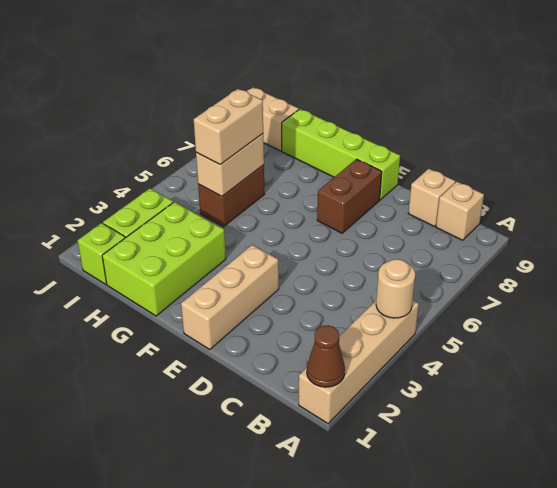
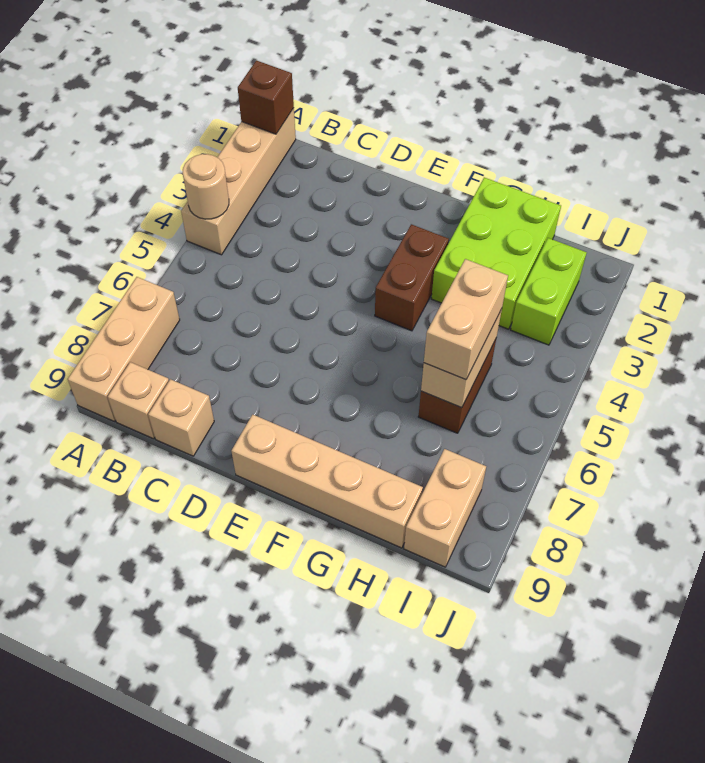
brown 1x1 cone [307,325,345,387] -> brown 1x1 brick [238,60,294,134]
tan 1x3 brick [181,245,279,350] -> tan 1x3 brick moved to [68,277,180,421]
brown 1x2 brick [317,159,382,233] -> brown 1x2 brick moved to [375,224,449,331]
lime 1x4 brick [282,109,400,200] -> tan 1x4 brick [231,415,423,548]
lime 1x1 brick [78,223,125,284] -> none
tan 1x2 brick [247,87,299,151] -> tan 1x2 brick turned to [404,449,486,567]

